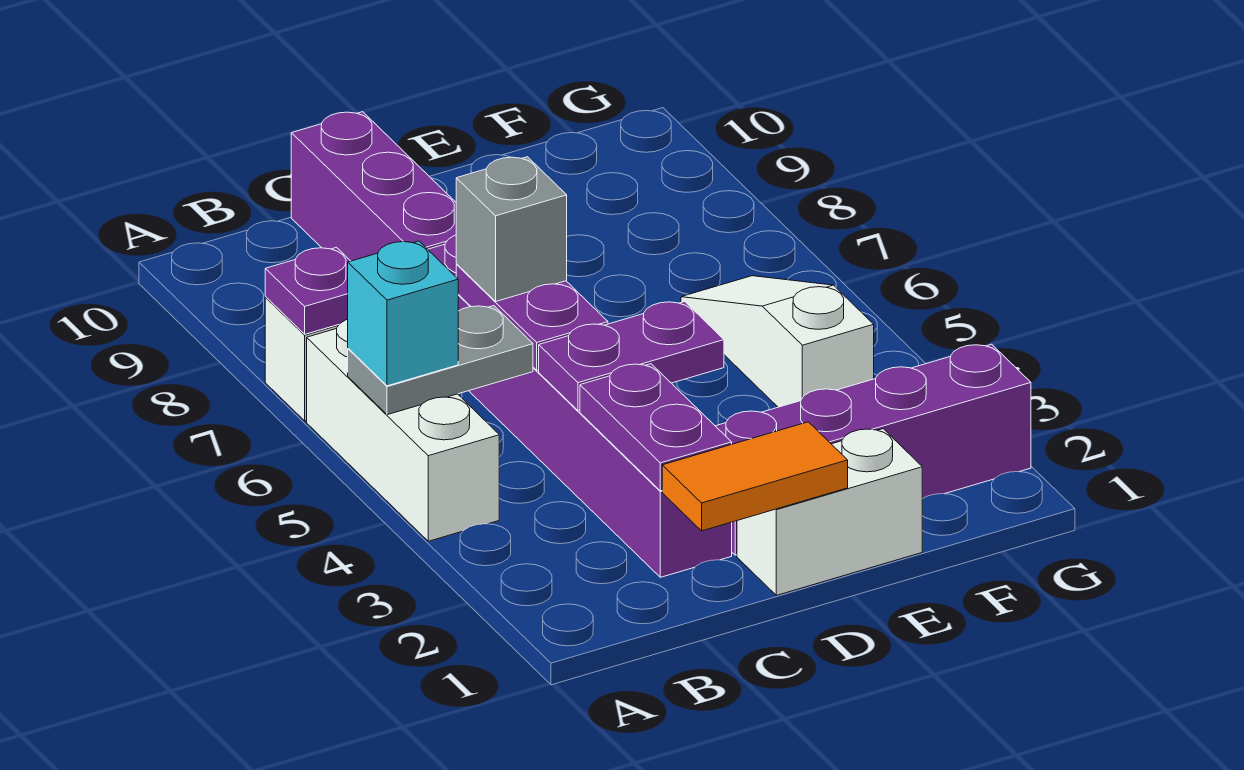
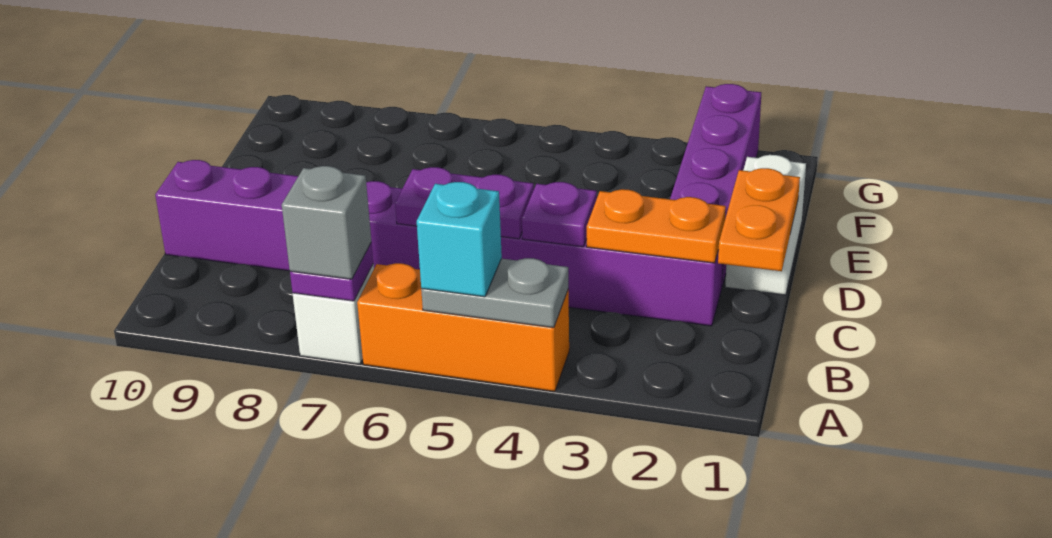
white 1x3 brick [307,319,499,541] -> orange 1x3 brick [357,263,569,391]
grey 1x2 plate [348,306,533,415] -> grey 1x2 plate turned to [421,258,568,328]
orange 1x2 tile [662,422,848,531] -> orange 1x2 plate [718,168,800,271]
purple 1x2 plate [580,364,732,491] -> orange 1x2 plate [587,189,726,263]
purple 1x2 plate [539,302,724,411] -> purple 1x1 plate [522,182,597,247]
grey 1x1 brick [456,157,567,301] -> grey 1x1 brick moved to [282,166,371,279]
white 1x3 slope [681,276,874,407] -> none

